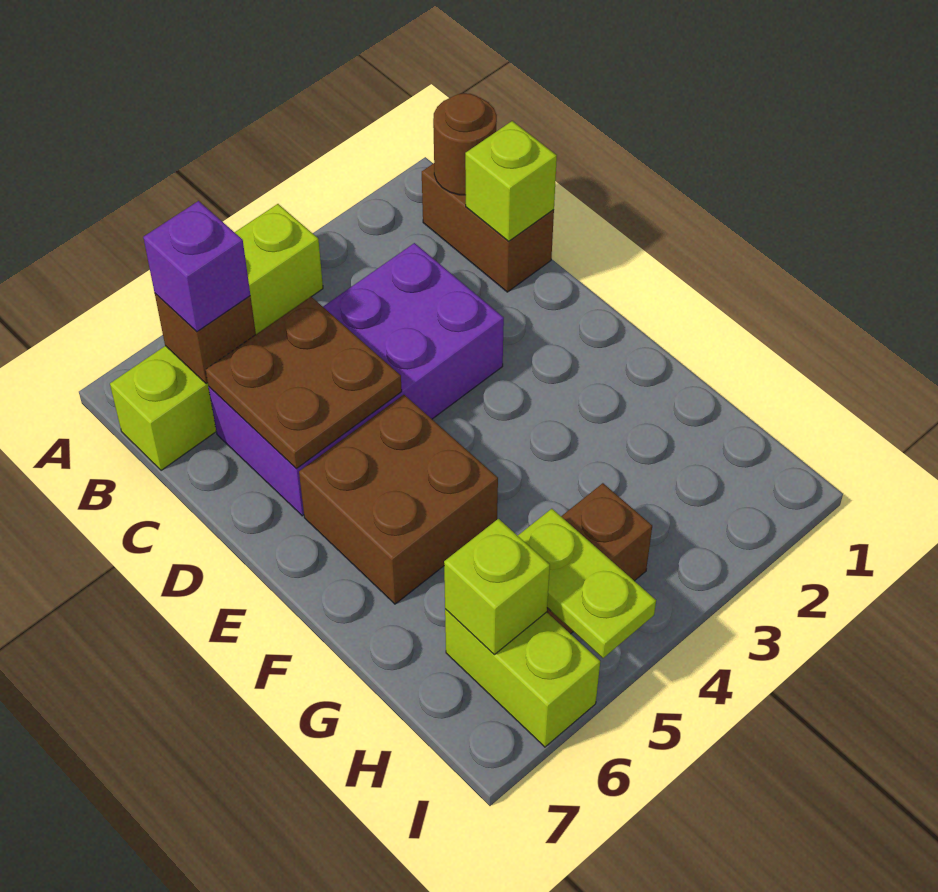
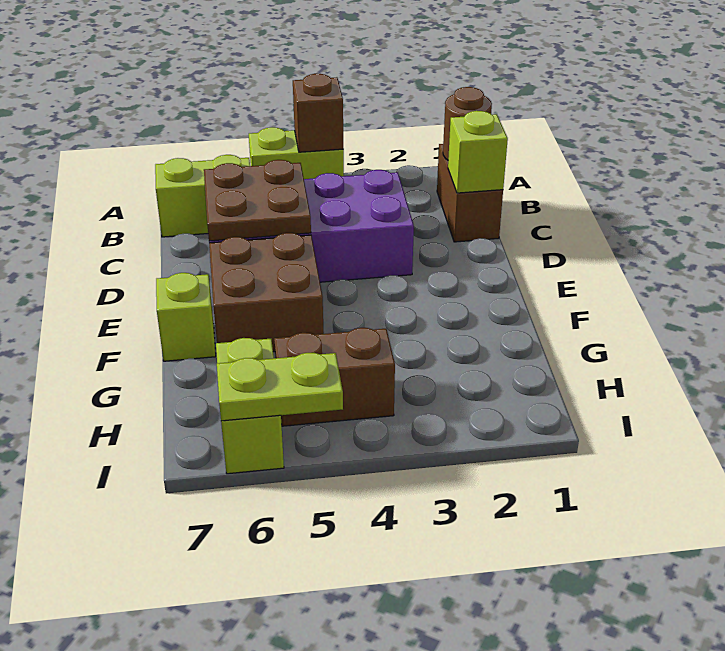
brown 1x1 brick [155,294,256,384] -> brown 1x1 brick moved to [293,74,344,152]
purple 1x1 brick [143,201,250,332] -> none
lime 1x2 plate [518,509,656,658] -> lime 1x2 plate turned to [217,353,343,421]
lime 1x1 brick [444,519,550,655] -> lime 1x1 brick moved to [156,273,216,361]

